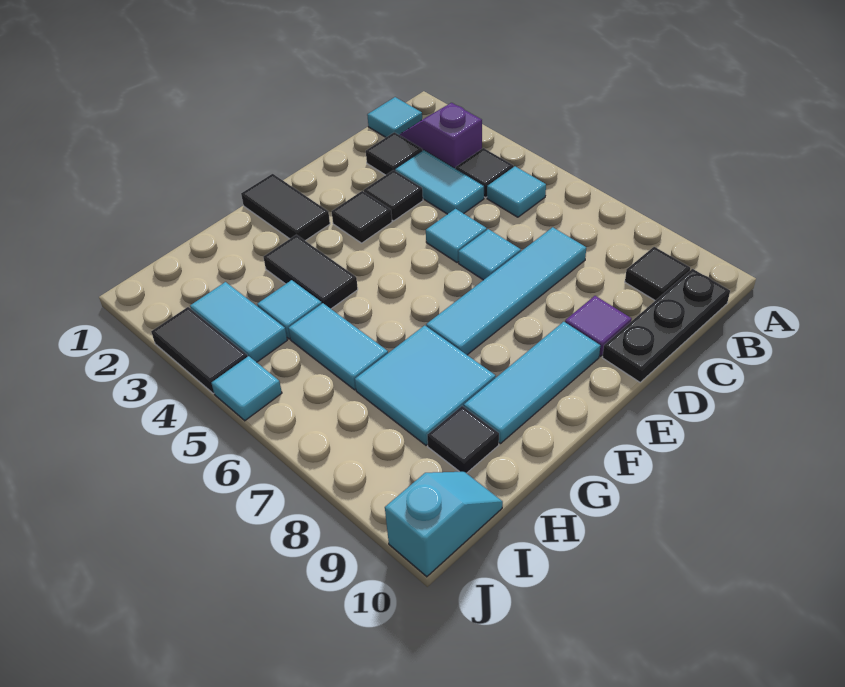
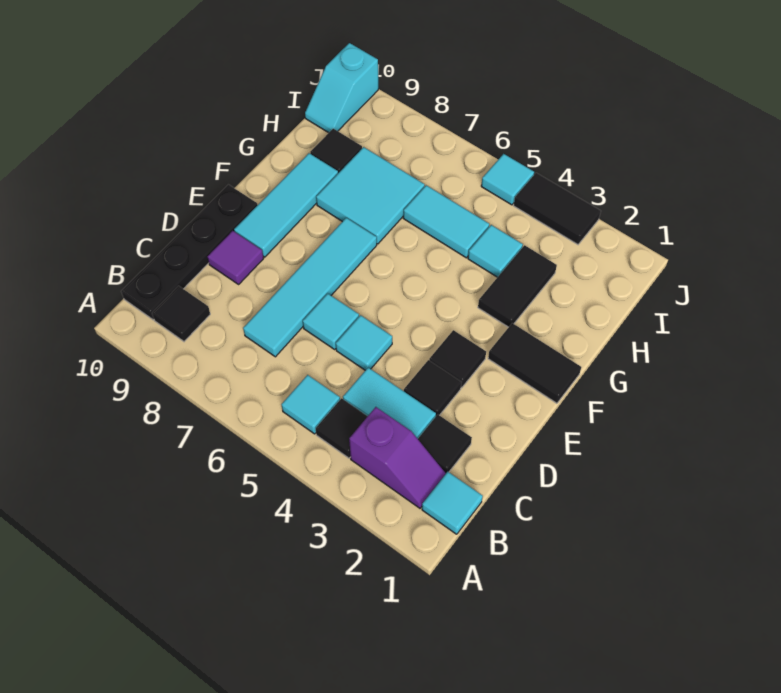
black 1x3 plate [602,269,730,382] -> black 1x4 plate [121,185,258,320]
black 1x2 tile [263,235,358,309] -> black 1x2 tile turned to [478,245,557,327]
cyan 1x2 tile [190,282,287,362] -> none

